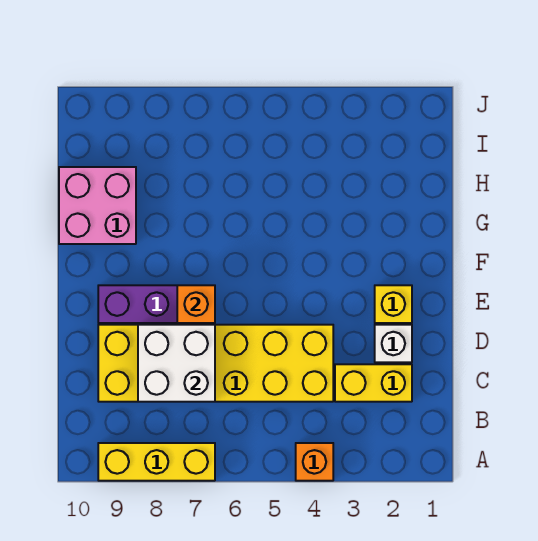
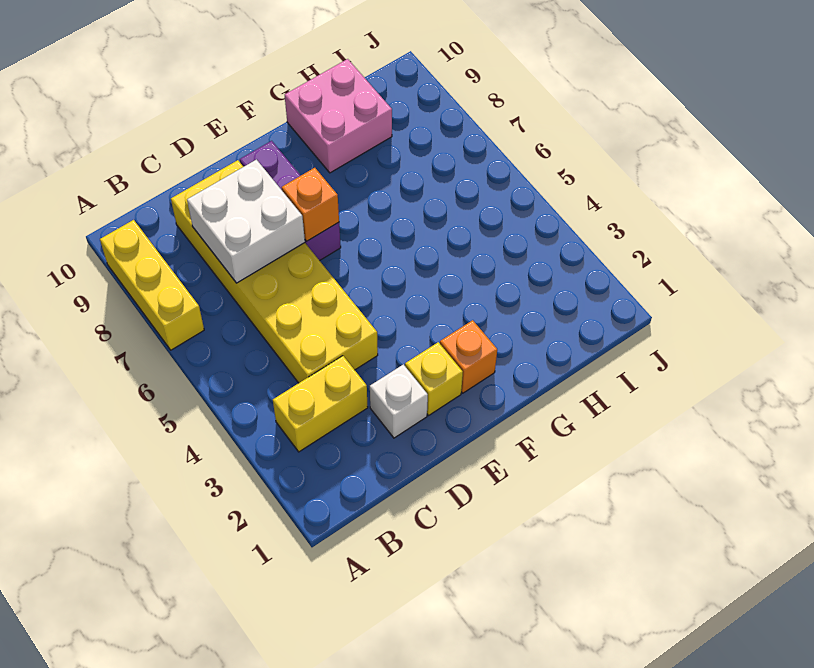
orange 1x1 brick [296,443,333,481] -> orange 1x1 brick moved to [440,320,497,393]
yellow 1x2 brick [335,364,412,402] -> yellow 1x2 brick turned to [273,356,368,452]

